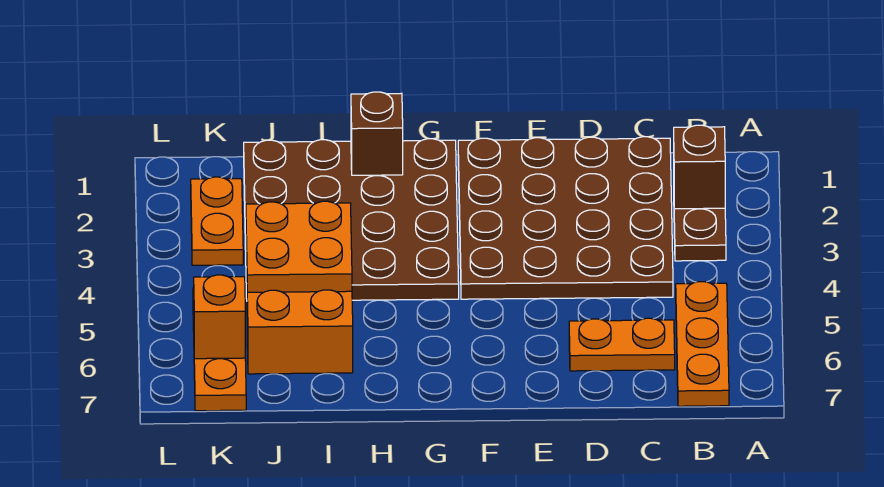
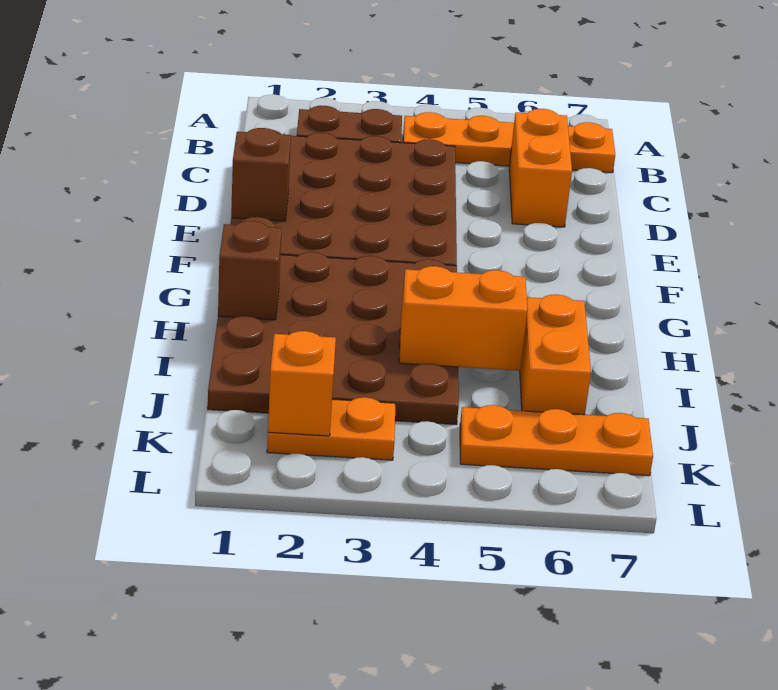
brown 1x1 brick [674,125,725,209] -> brown 1x1 brick moved to [231,128,291,221]
orange 1x3 plate [676,282,729,406] -> orange 1x4 plate [403,112,615,173]
orange 1x2 plate [569,318,675,371] -> orange 1x2 brick [509,109,572,227]
orange 2x2 brick [246,201,352,292] -> orange 1x2 brick [399,266,527,371]
orange 1x1 brick [193,275,245,359] -> orange 1x1 brick moved to [268,331,336,436]

